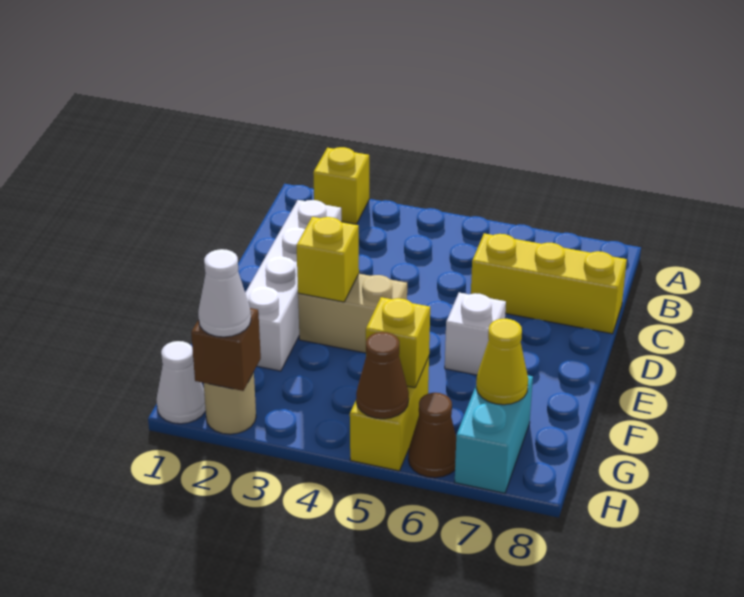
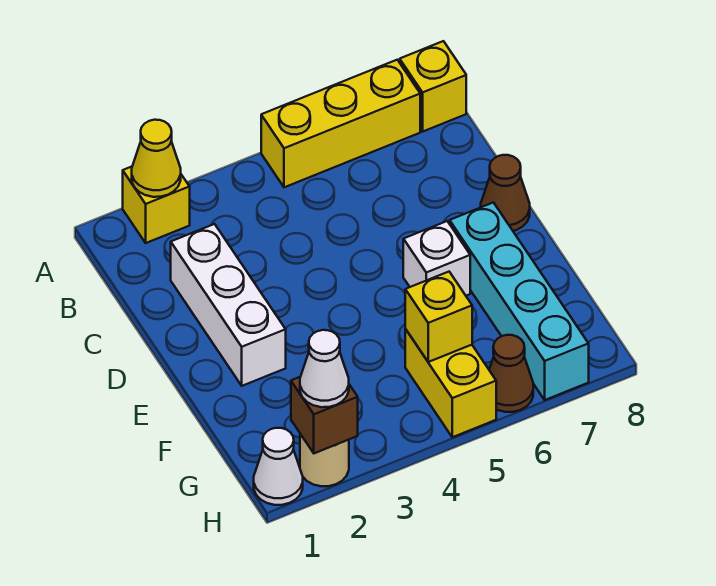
white 1x4 brick [245,200,341,371] -> white 1x3 brick [171,224,286,386]
yellow 1x3 brick [471,233,627,334] -> yellow 1x3 brick moved to [261,60,420,187]
tan 1x2 brick [298,274,407,353] -> none
yellow 1x1 brick [296,217,359,302] -> yellow 1x1 brick moved to [400,41,466,131]
cyan 1x2 brick [455,375,533,493] -> cyan 1x4 brick [450,202,589,400]
yellow 1x1 cone [476,319,528,405] -> yellow 1x1 cone moved to [132,120,181,197]
brown 1x1 cone [356,332,409,419] -> brown 1x1 cone moved to [481,155,530,231]

